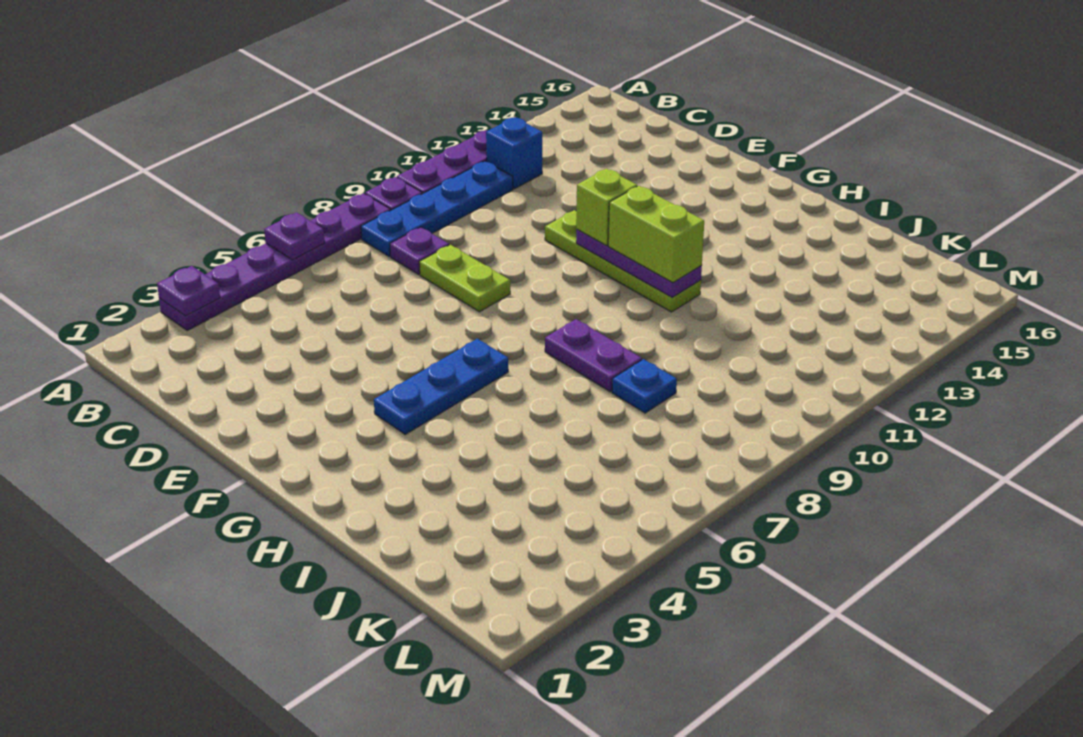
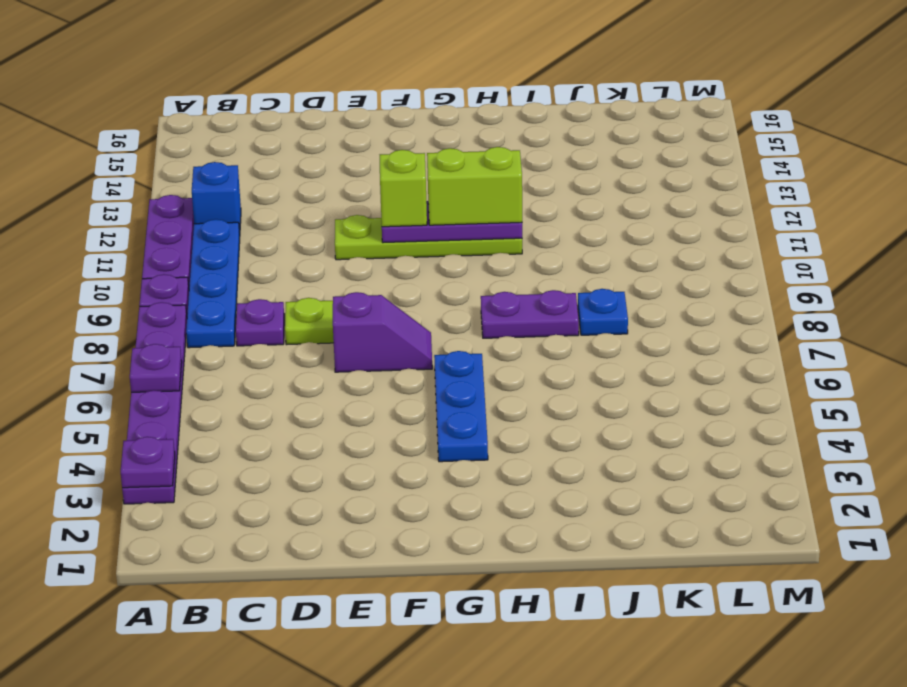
none -> purple 1x2 slope [333,292,432,372]

